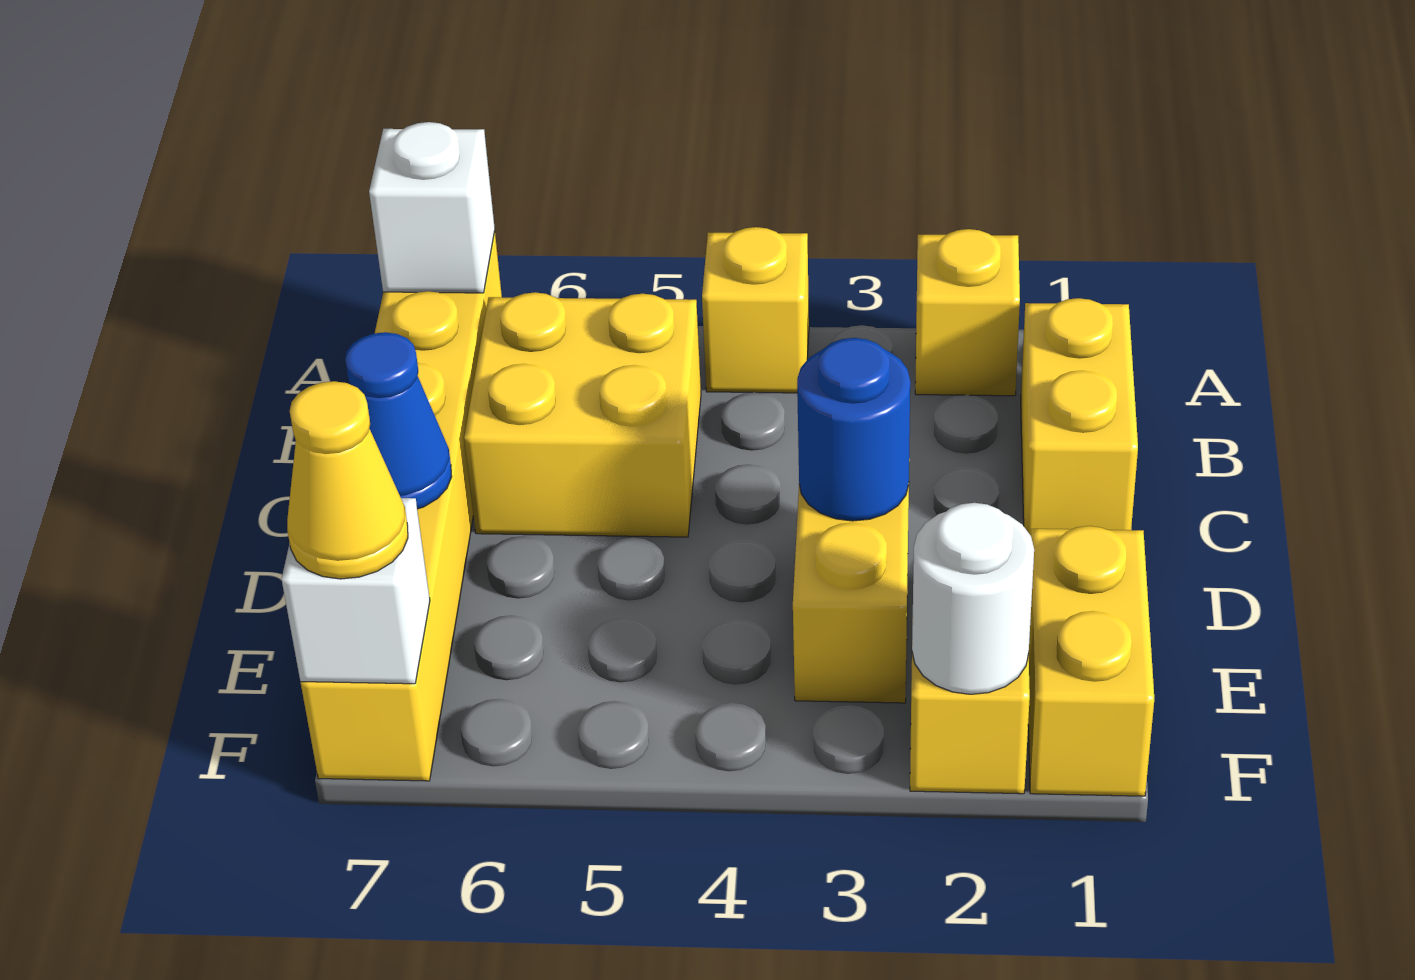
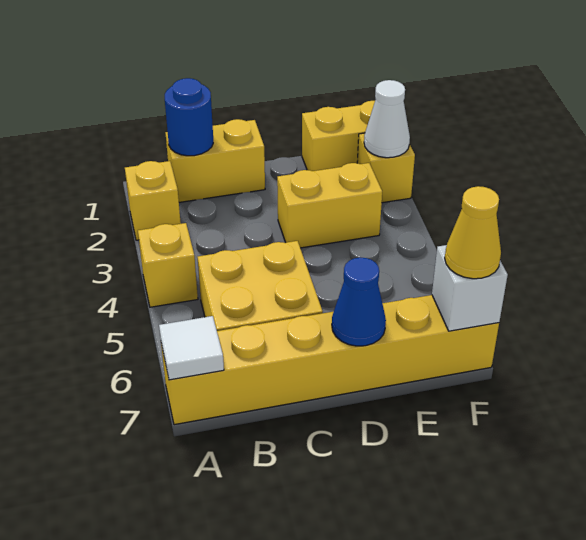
white 1x1 brick [369,122,495,293] -> white 1x1 tile [159,316,224,380]
blue 1x1 round brick [797,338,910,521] -> blue 1x1 round brick moved to [165,78,213,156]
white 1x1 round brick [912,503,1034,694] -> white 1x1 cone [364,80,410,158]

